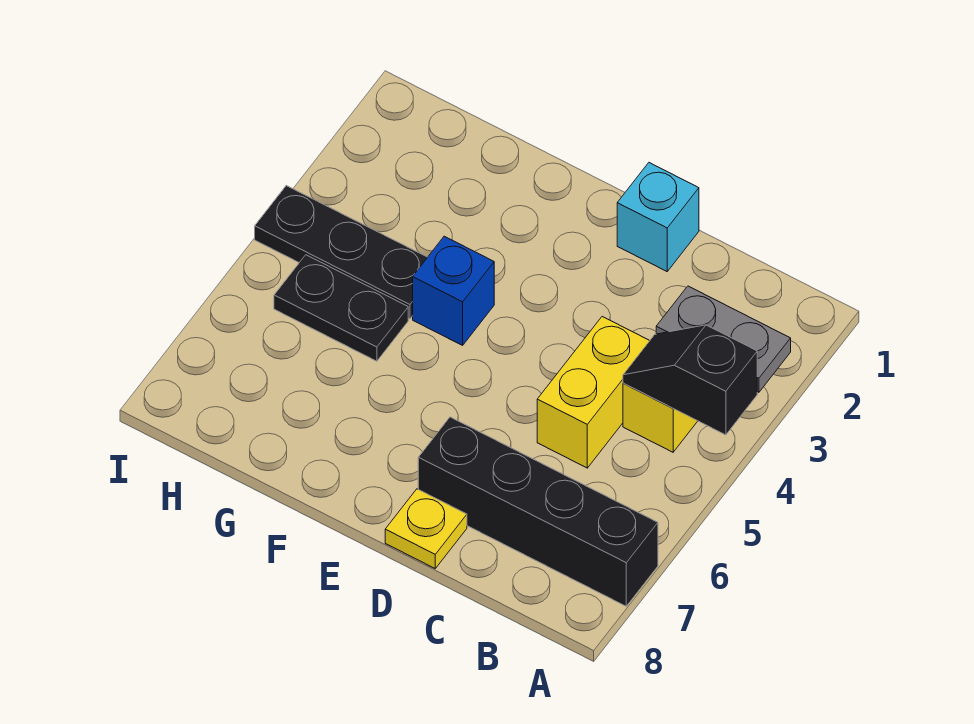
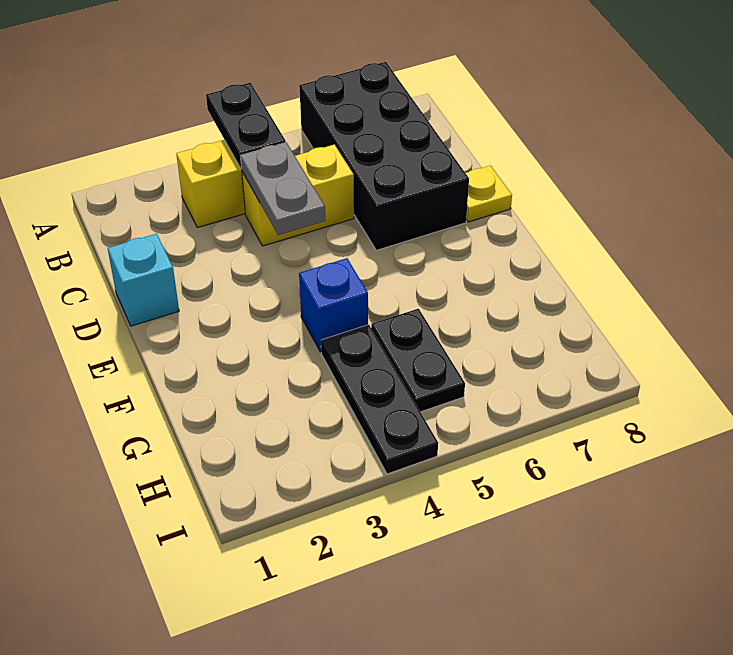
grey 1x2 plate [656,286,791,392] -> grey 1x2 plate moved to [241,142,325,235]
black 1x2 slope [623,325,757,435] -> black 1x2 plate [206,83,286,169]
black 1x4 brick [418,417,658,606] -> black 2x4 brick [299,62,469,250]

